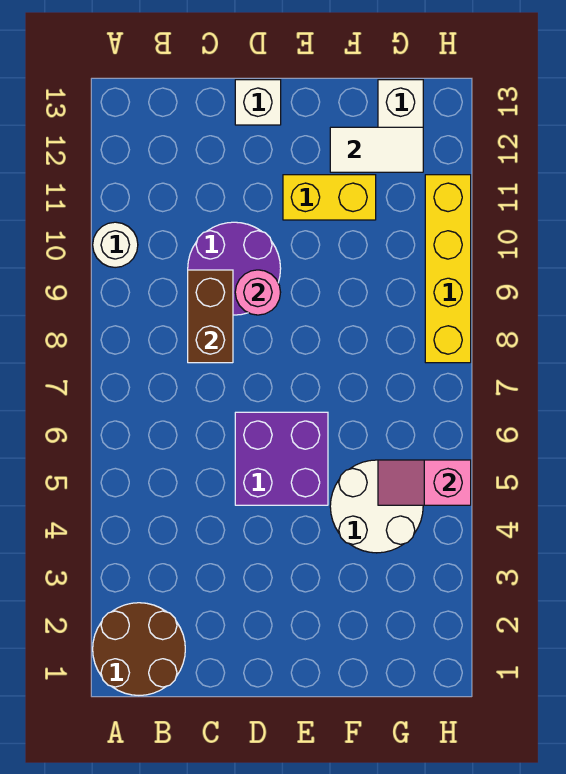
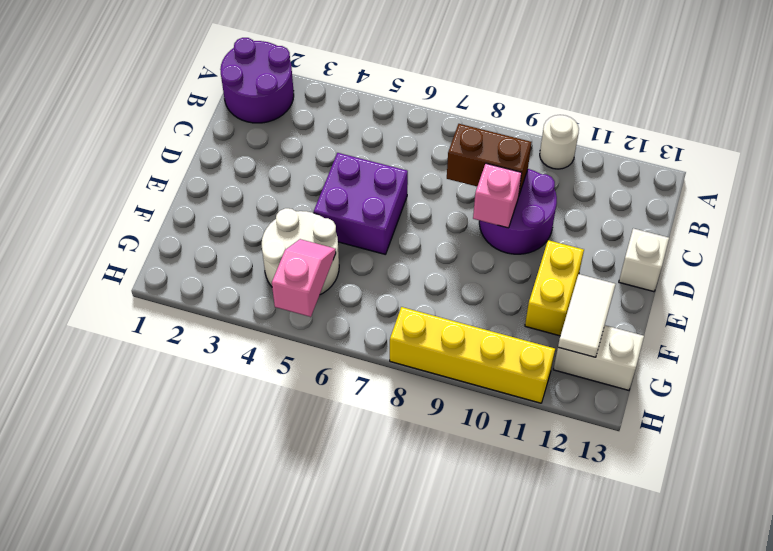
brown 2x2 round brick [93,603,185,695] -> purple 2x2 round brick [220,38,294,123]
pink 1x1 round brick [235,270,281,315] -> pink 1x1 brick [473,163,522,228]

